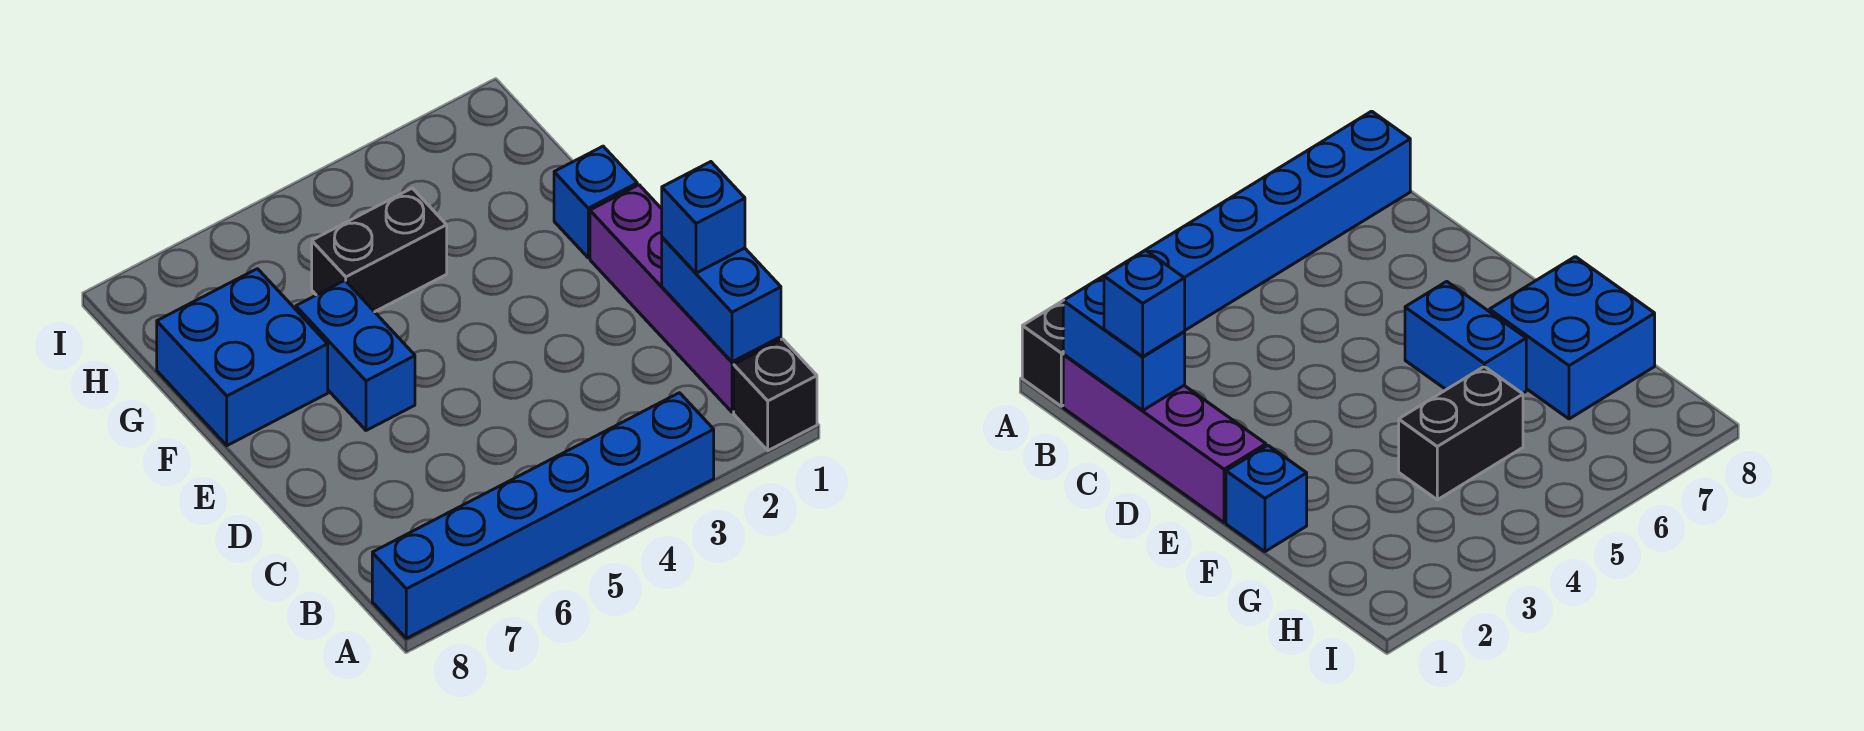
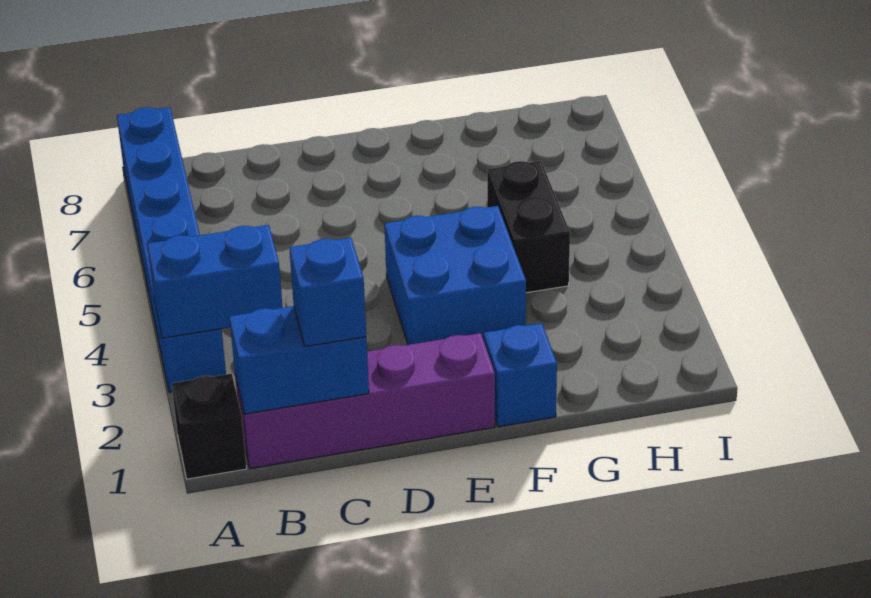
blue 1x2 brick [296,281,415,430] -> blue 1x2 brick moved to [148,225,283,338]
blue 2x2 brick [157,269,328,445] -> blue 2x2 brick moved to [384,206,526,345]

